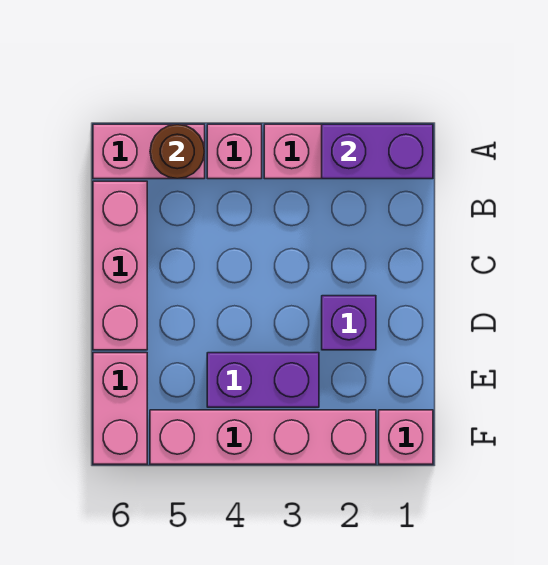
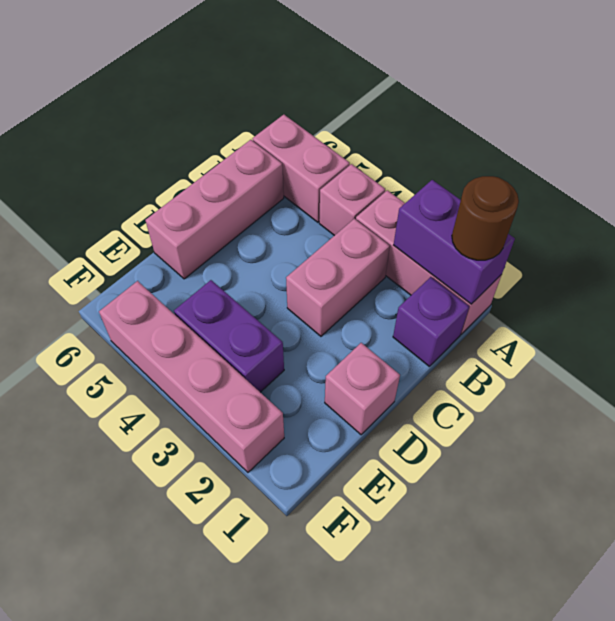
brown 1x1 round brick [150,124,205,179] -> brown 1x1 round brick moved to [452,176,519,260]
purple 1x1 brick [322,296,376,350] -> purple 1x1 brick moved to [393,277,469,366]
pink 1x2 brick [93,353,147,464] -> pink 1x2 brick moved to [286,219,390,336]
pink 1x1 brick [379,410,433,464] -> pink 1x1 brick moved to [325,343,400,435]

